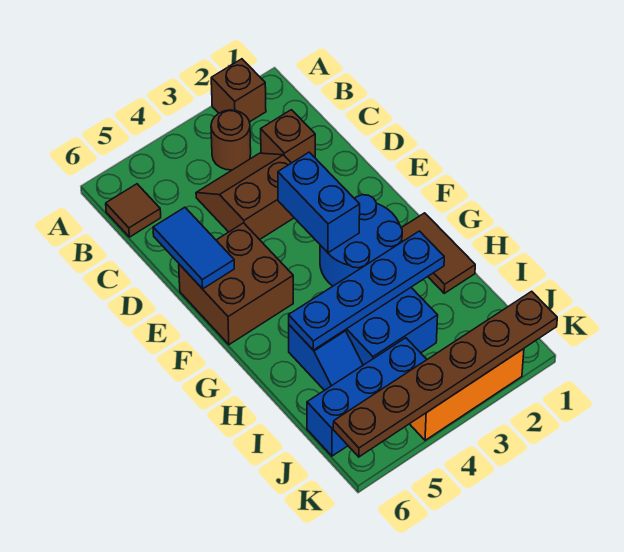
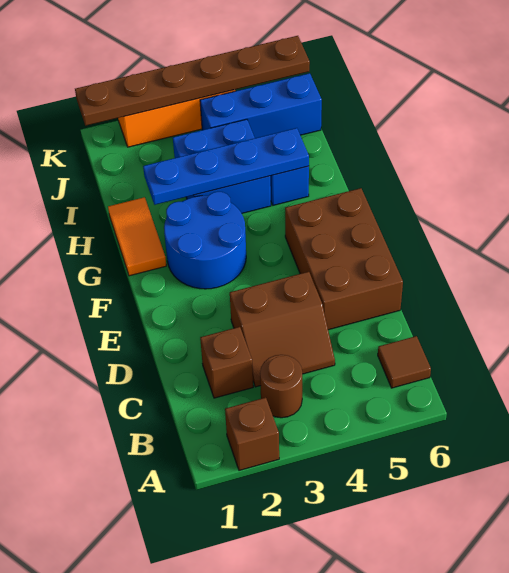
blue 1x2 tile [153,207,234,289] -> none
blue 1x2 brick [278,152,360,253] -> none
brown 2x2 brick [179,223,293,345] -> brown 2x3 brick [285,188,403,330]
brown 1x2 tile [401,213,475,293] -> orange 1x2 tile [108,197,166,276]

